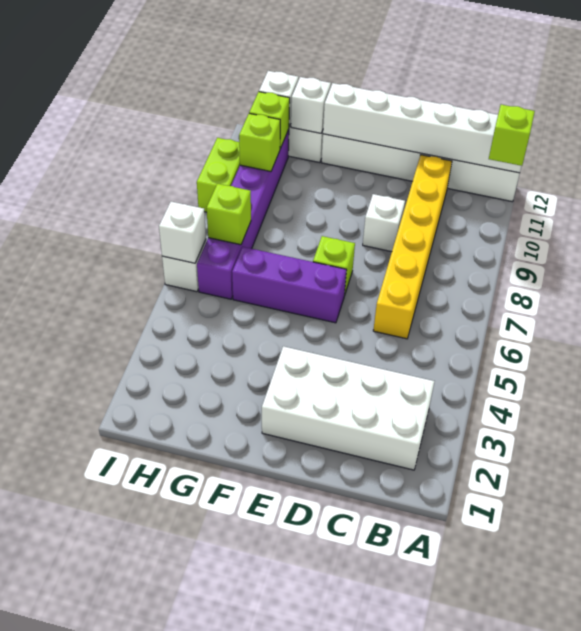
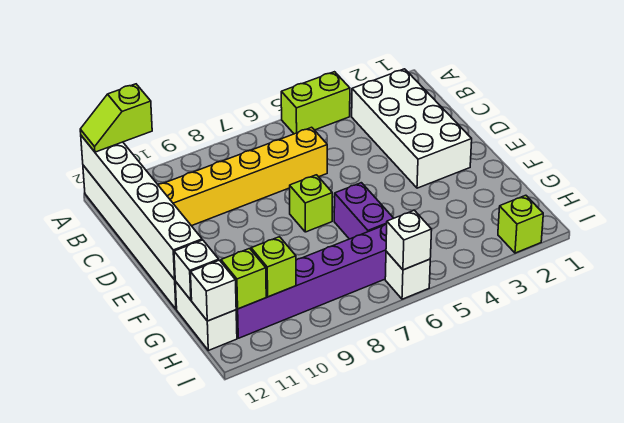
white 1x1 brick [363,194,405,252] -> none
purple 1x3 brick [232,247,347,323] -> purple 1x2 brick [334,183,394,239]
lime 1x1 brick [207,184,251,245] -> lime 1x1 brick moved to [498,195,543,253]
lime 1x2 brick [197,138,240,212] -> lime 1x2 brick moved to [281,72,350,134]

